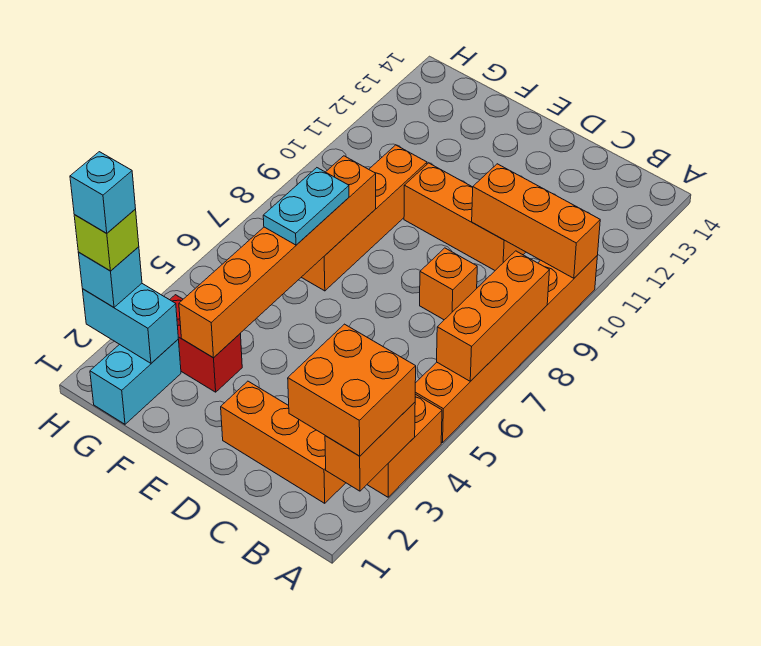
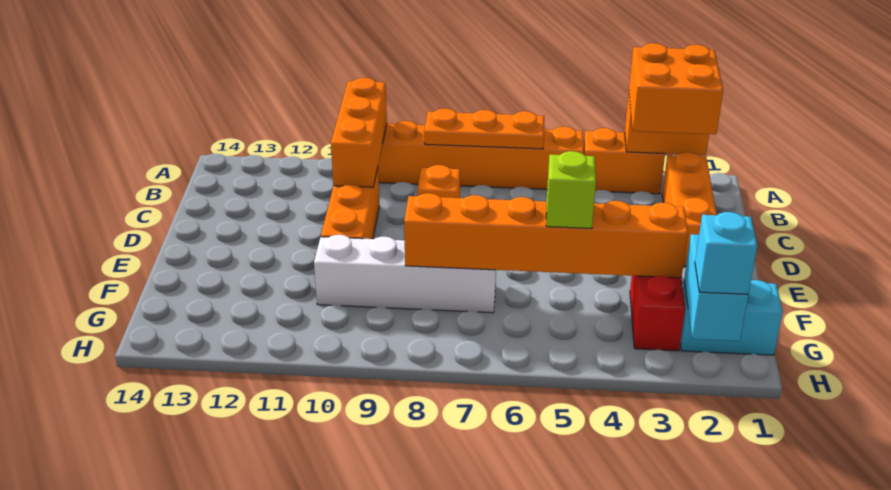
orange 1x3 brick [437,251,549,381] -> orange 1x3 plate [424,108,544,149]
cyan 1x2 plate [263,168,349,245] -> none
orange 1x4 brick [301,145,427,291] -> white 1x4 brick [314,235,496,313]
lime 1x1 brick [74,209,139,271] -> lime 1x1 brick moved to [546,151,596,228]
cyan 1x1 brick [70,152,136,233] -> none

